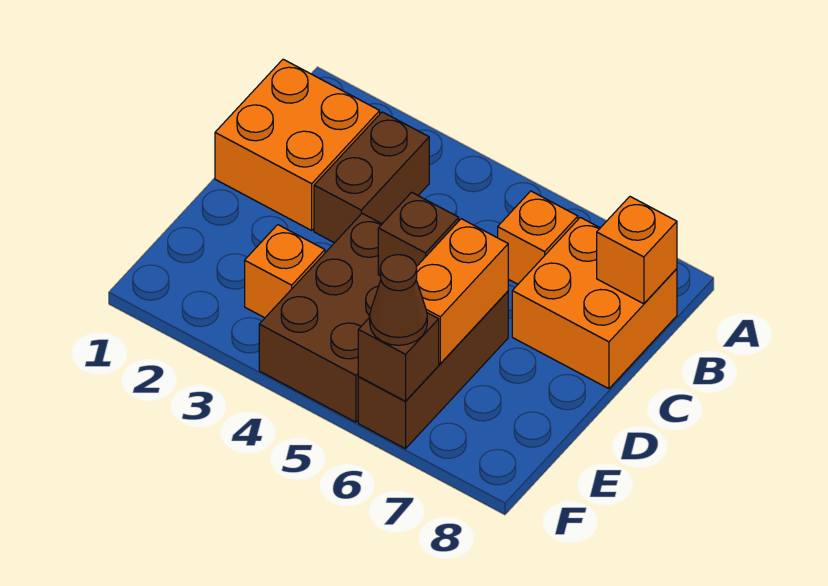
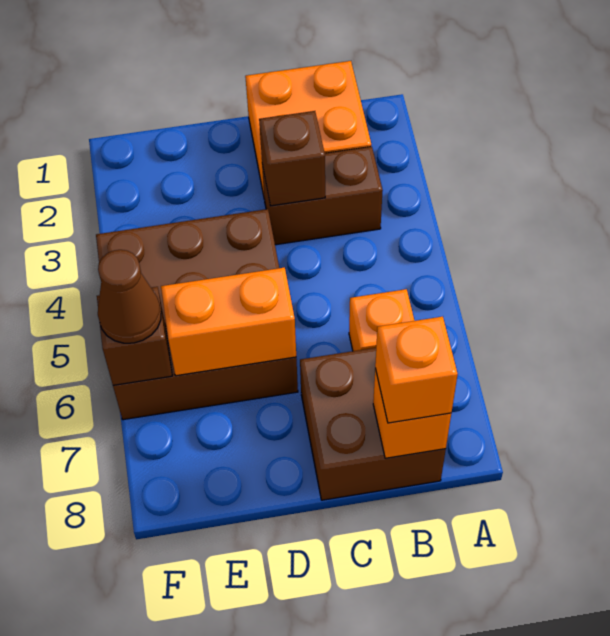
orange 2x2 brick [512,217,677,389] -> brown 2x2 brick [300,348,446,500]
brown 1x1 brick [378,192,459,275] -> brown 1x1 brick moved to [259,111,325,206]
orange 1x1 brick [245,225,325,318] -> orange 1x1 brick moved to [375,317,458,423]

